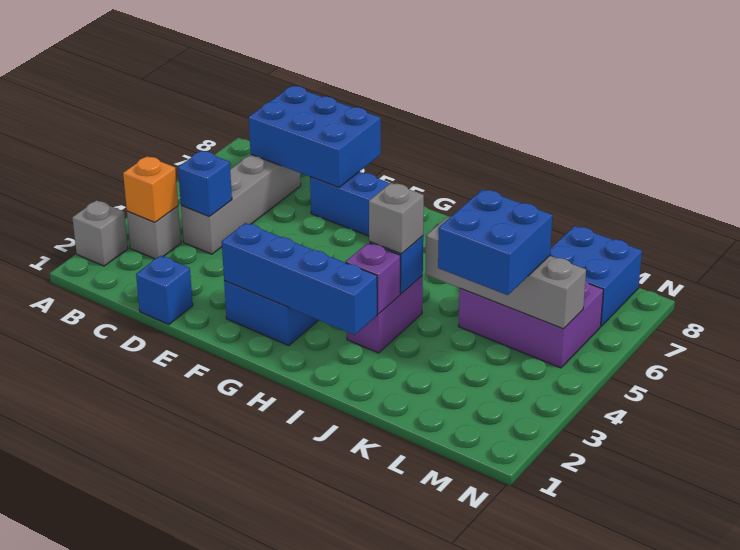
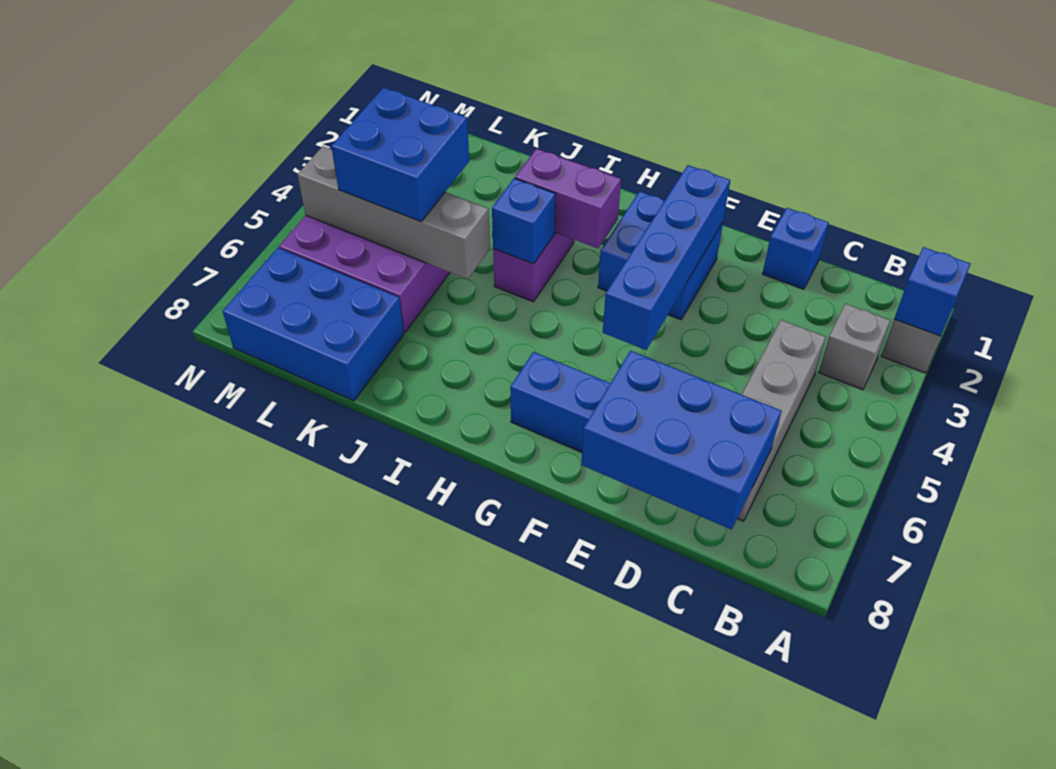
orange 1x1 brick [123,156,178,222] -> none
blue 1x1 brick [178,151,232,217] -> blue 1x1 brick moved to [894,247,971,336]
blue 1x4 brick [222,223,377,335] -> blue 1x4 brick turned to [603,165,730,350]
purple 1x1 brick [346,243,400,314] -> purple 1x2 brick [515,149,621,249]
grey 1x1 brick [369,183,424,254] -> none
blue 2x2 brick [550,226,642,326] -> blue 2x3 brick [223,248,404,401]

